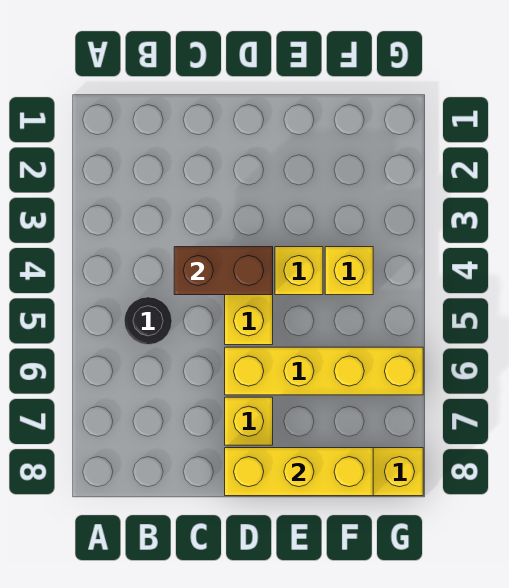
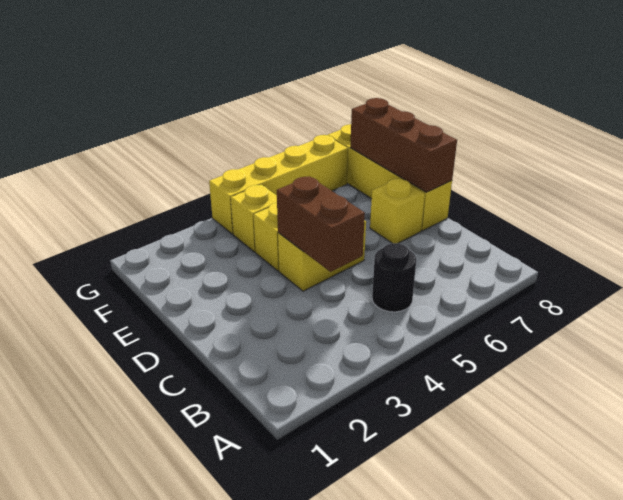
yellow 1x4 brick [225,347,423,395] -> yellow 1x4 brick turned to [209,135,348,234]
yellow 1x3 brick [225,448,373,496] -> brown 1x3 brick [350,98,457,192]

